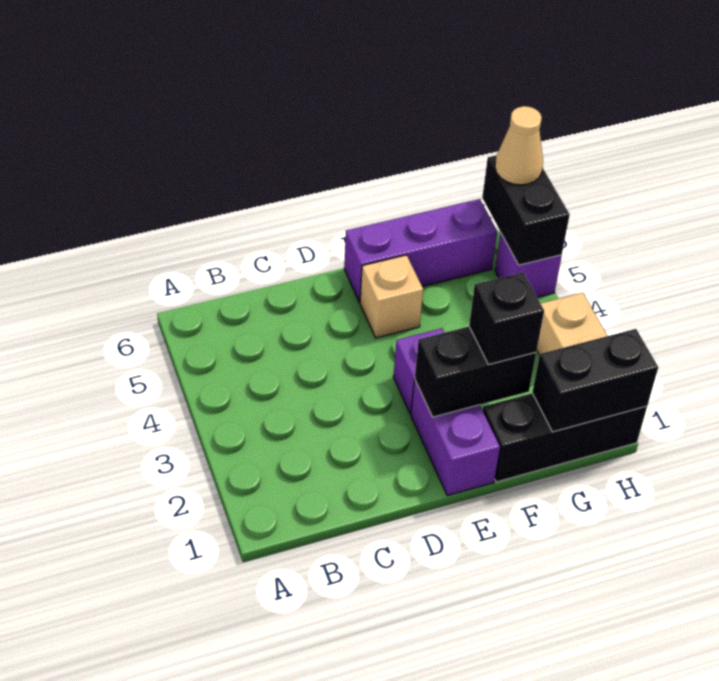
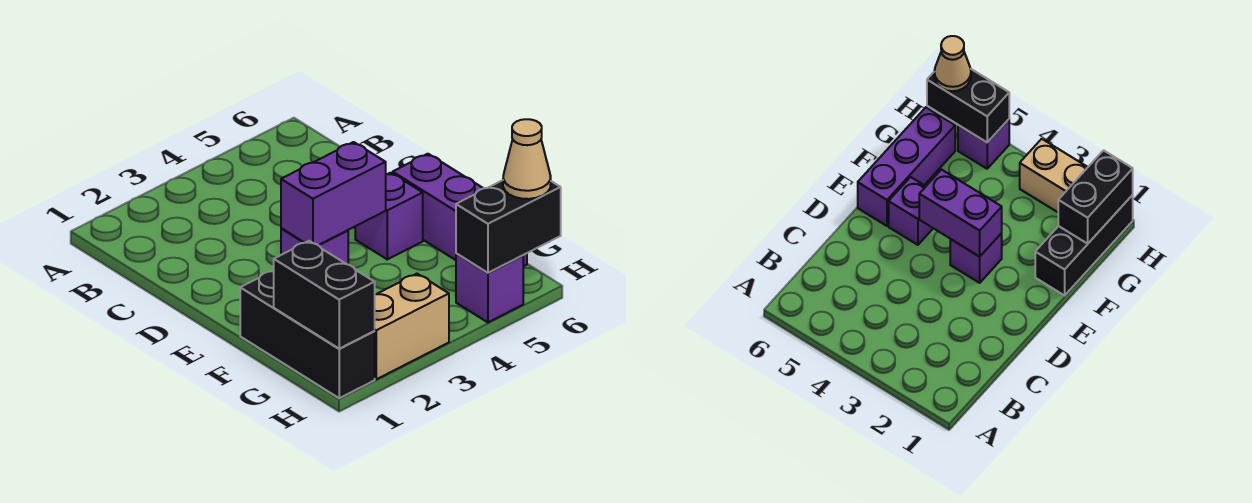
purple 1x2 brick [411,380,500,496] -> purple 1x2 brick moved to [281,142,386,245]
black 1x2 brick [415,327,536,417] -> none
tan 1x1 brick [360,255,423,338] -> purple 1x1 brick [355,173,423,259]
black 1x1 brick [469,272,544,365] -> none

